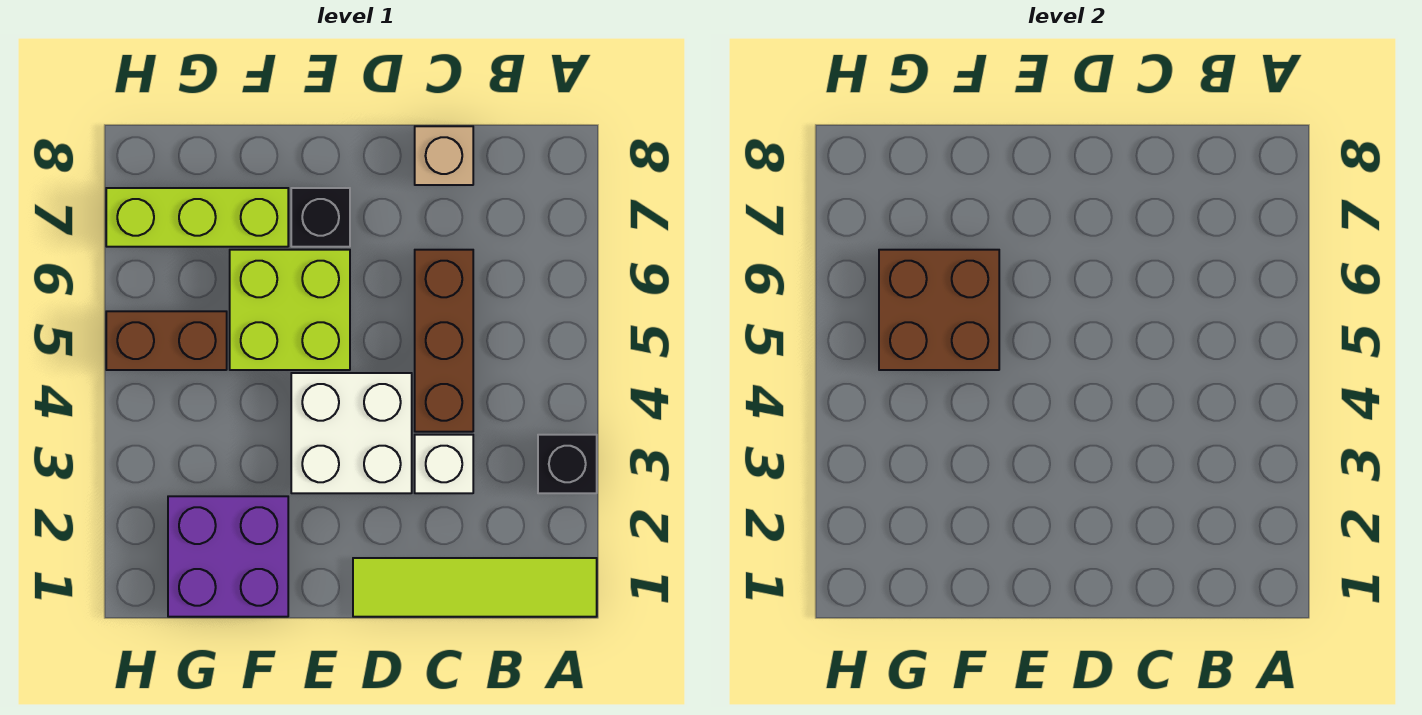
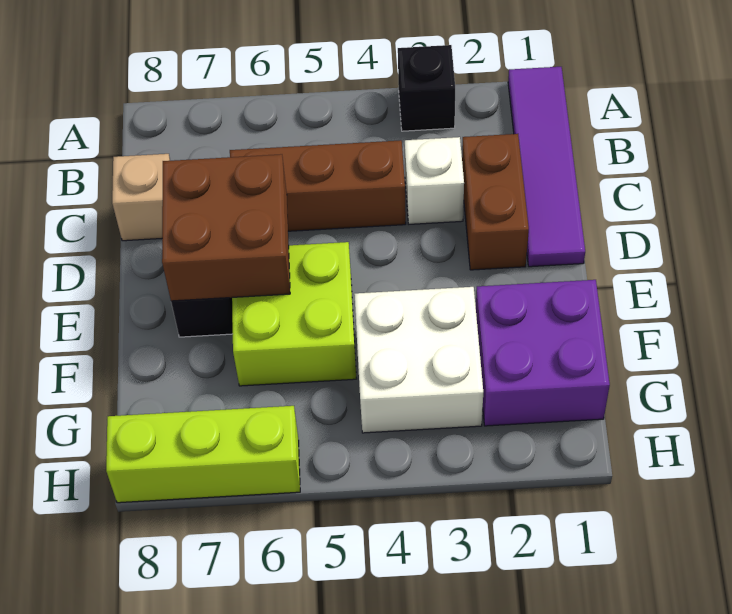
lime 1x4 tile [353,558,597,617] -> purple 1x4 tile [508,67,585,267]
white 2x2 brick [291,373,412,493] -> white 2x2 brick moved to [354,287,483,433]
brown 2x2 brick [879,250,999,370] -> brown 2x2 brick moved to [162,154,290,301]
lime 1x3 brick [106,188,288,247] -> lime 1x3 brick turned to [106,406,300,503]
brown 1x2 brick [106,311,227,370] -> brown 1x2 brick moved to [462,134,529,270]

